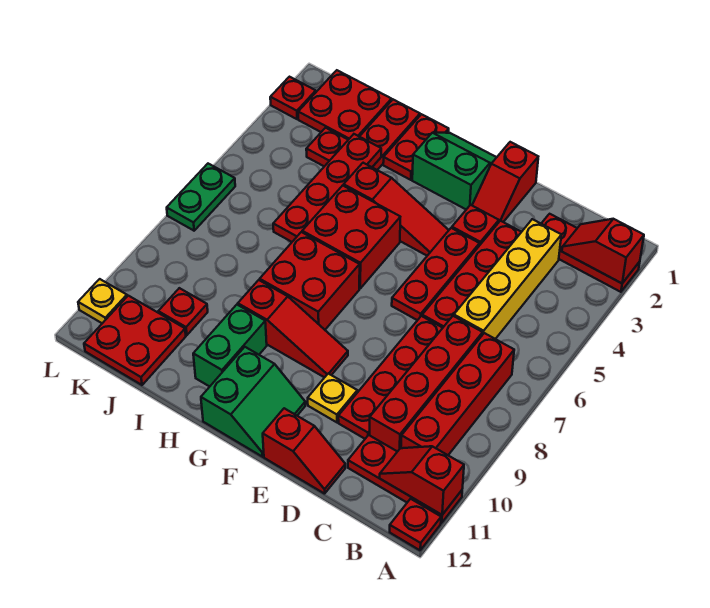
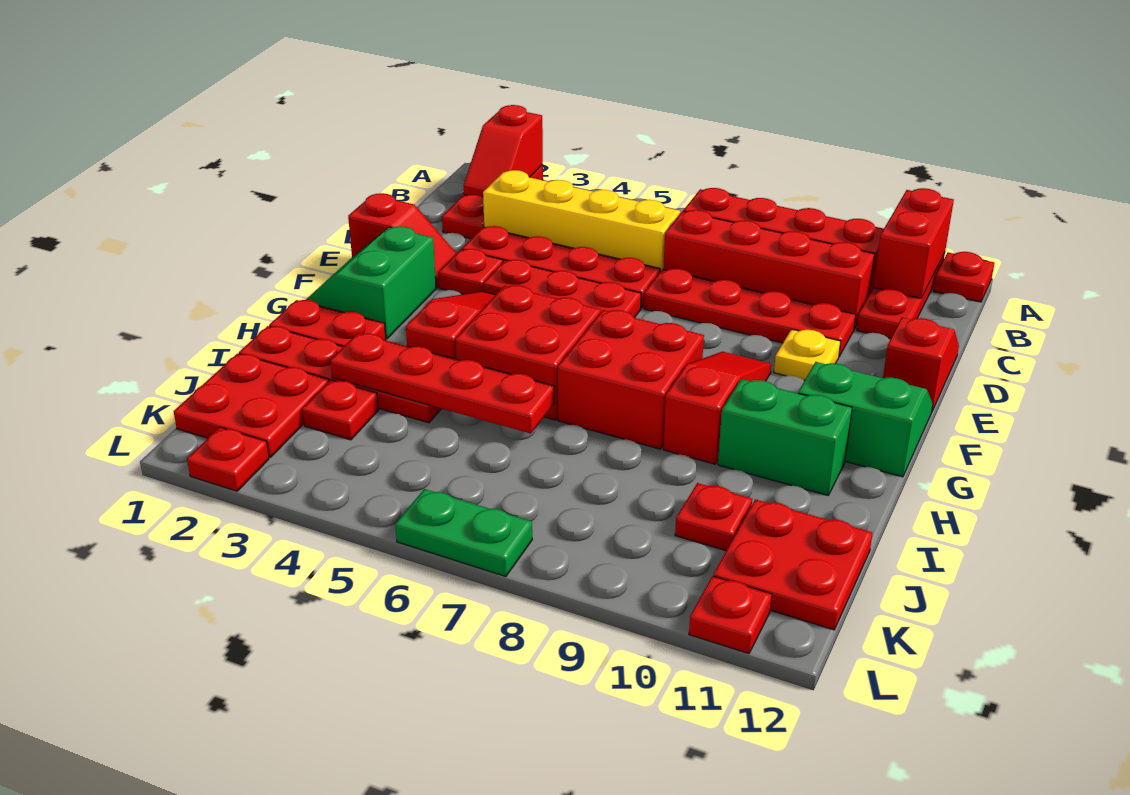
red 1x2 slope [380,446,464,515] -> red 1x2 brick [873,188,954,298]
yellow 1x1 plate [78,279,127,323] -> red 1x1 plate [689,576,772,654]

